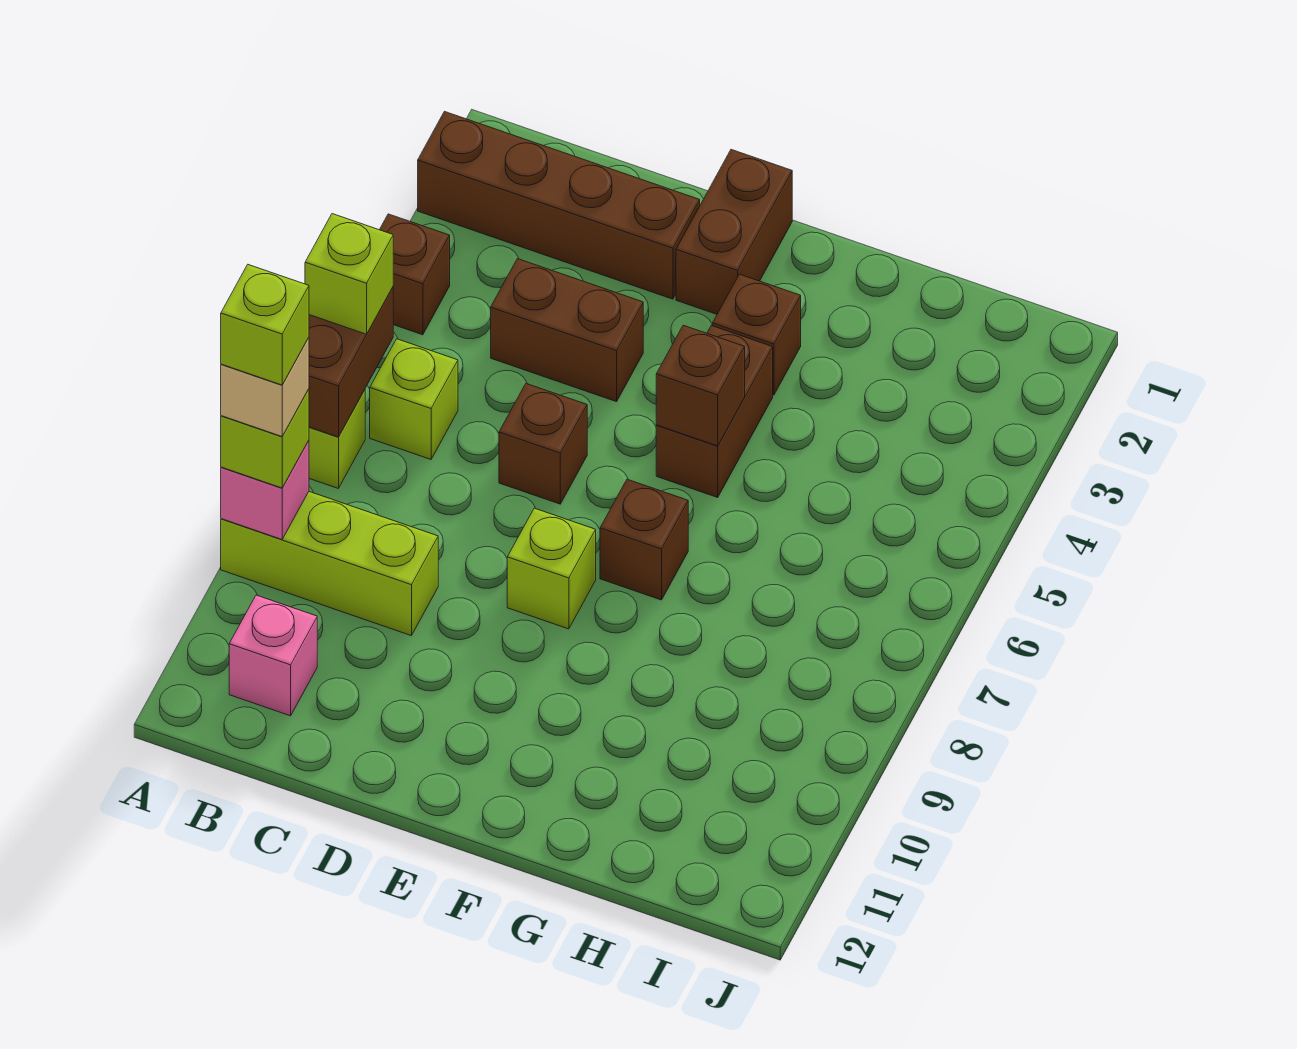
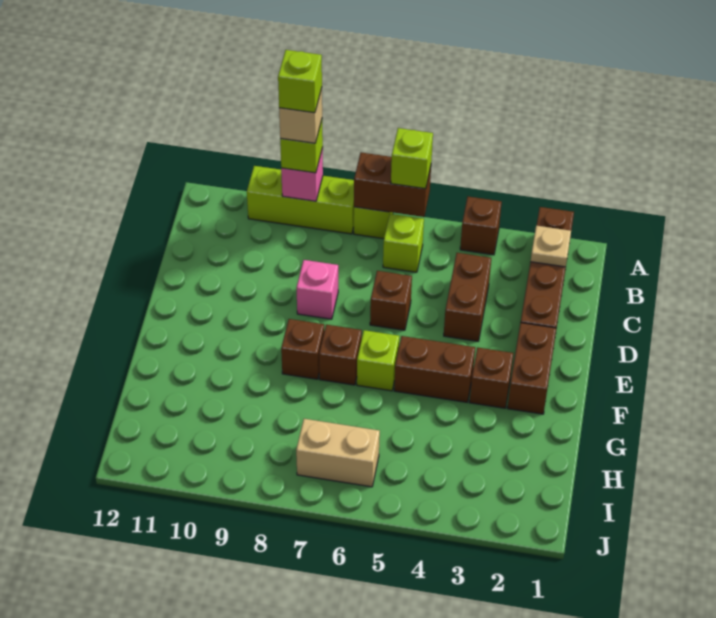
lime 1x3 brick [221,492,438,636] -> lime 1x3 brick turned to [247,166,354,234]
none -> tan 1x1 plate [531,226,571,267]
pink 1x1 brick [229,595,317,716] -> pink 1x1 brick moved to [297,260,338,319]
brown 1x2 brick [676,150,792,314] -> brown 1x2 brick turned to [507,323,556,414]
lime 1x1 brick [507,508,596,629] -> lime 1x1 brick moved to [357,330,399,391]
brown 1x1 brick [656,325,745,446] -> brown 1x1 brick moved to [281,319,324,379]
none -> tan 1x2 brick [296,419,380,487]

